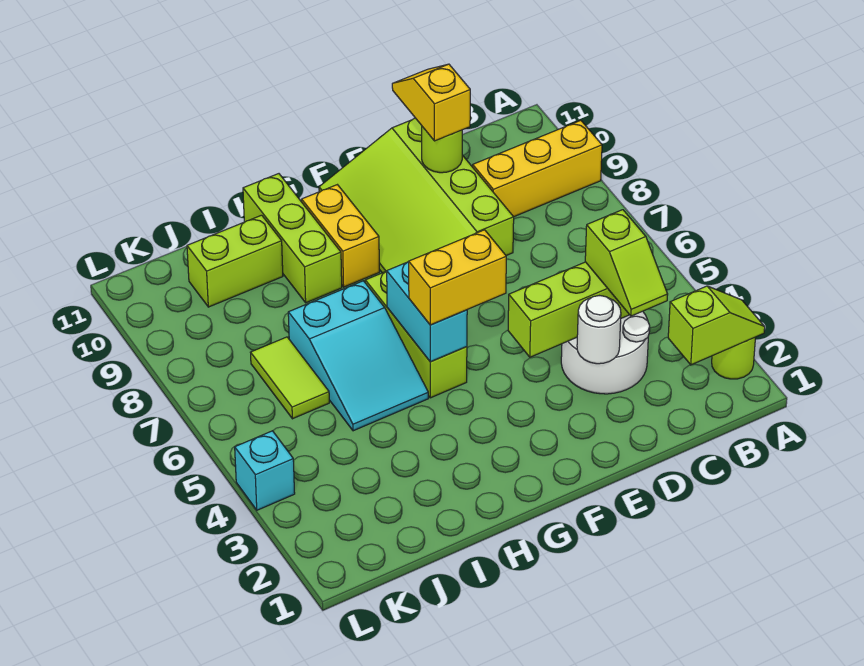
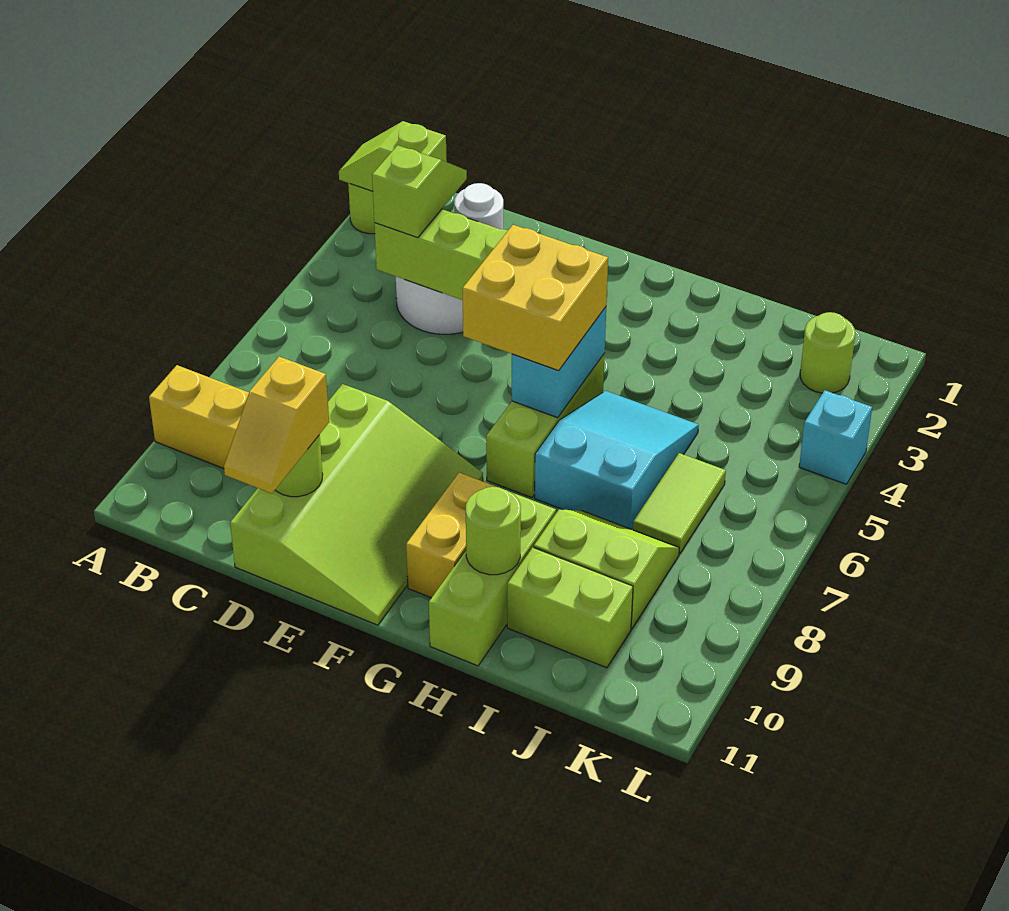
yellow 1x2 brick [409,230,506,325] -> yellow 2x2 brick [462,225,608,371]
none -> lime 1x1 round brick [466,487,521,575]
none -> lime 2x2 slope [534,509,679,629]
none -> lime 1x1 round brick [800,312,855,393]

